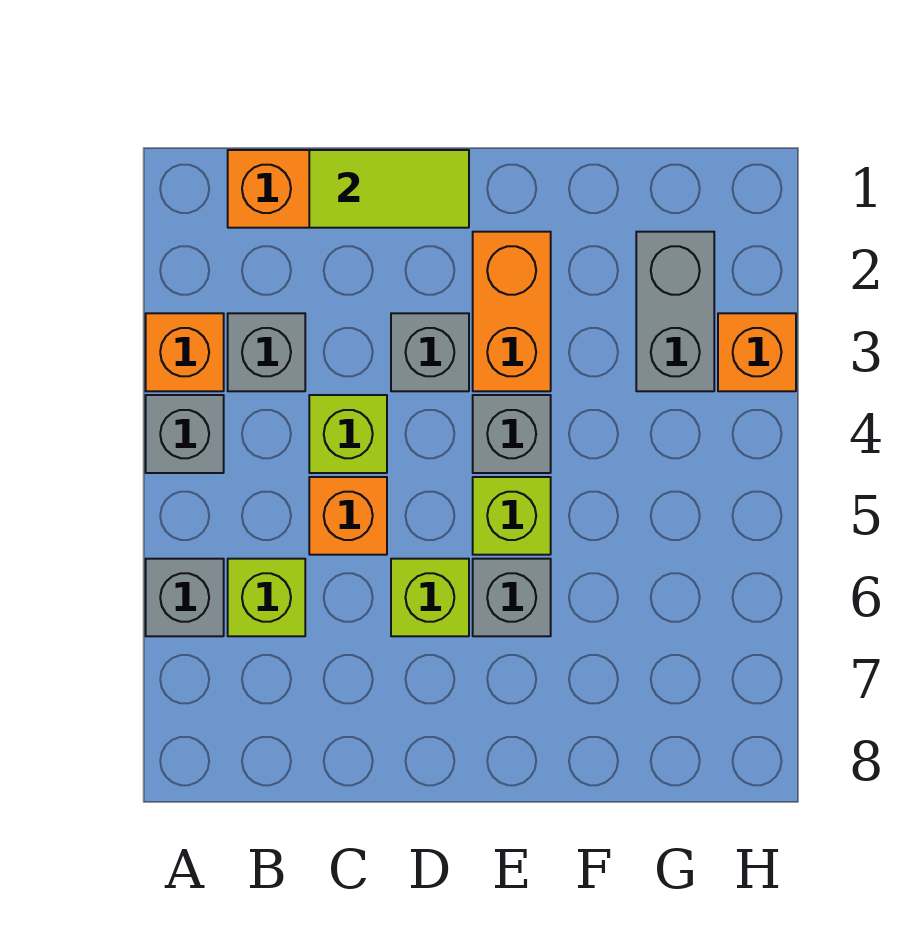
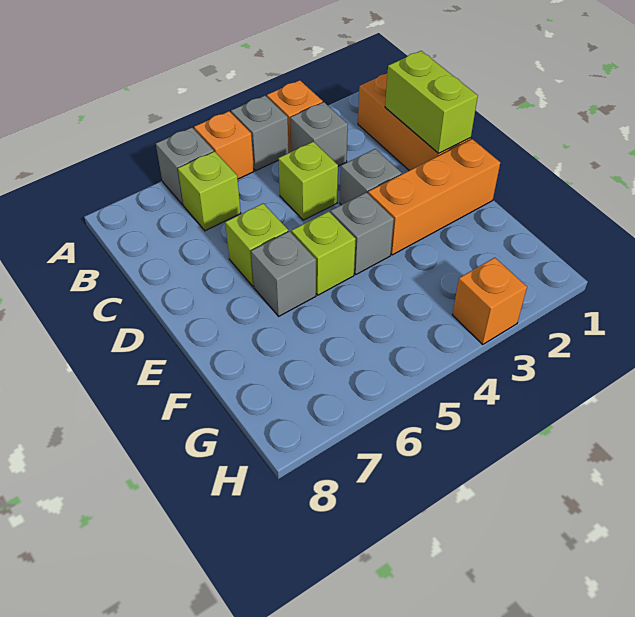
lime 1x2 tile [309,150,469,228] -> lime 1x2 brick [385,51,478,153]
orange 1x1 brick [309,477,387,555] -> orange 1x1 brick moved to [194,111,254,179]
orange 1x2 brick [473,232,551,391] -> orange 1x3 brick [368,139,500,255]
grey 1x2 brick [636,232,714,391] -> none

